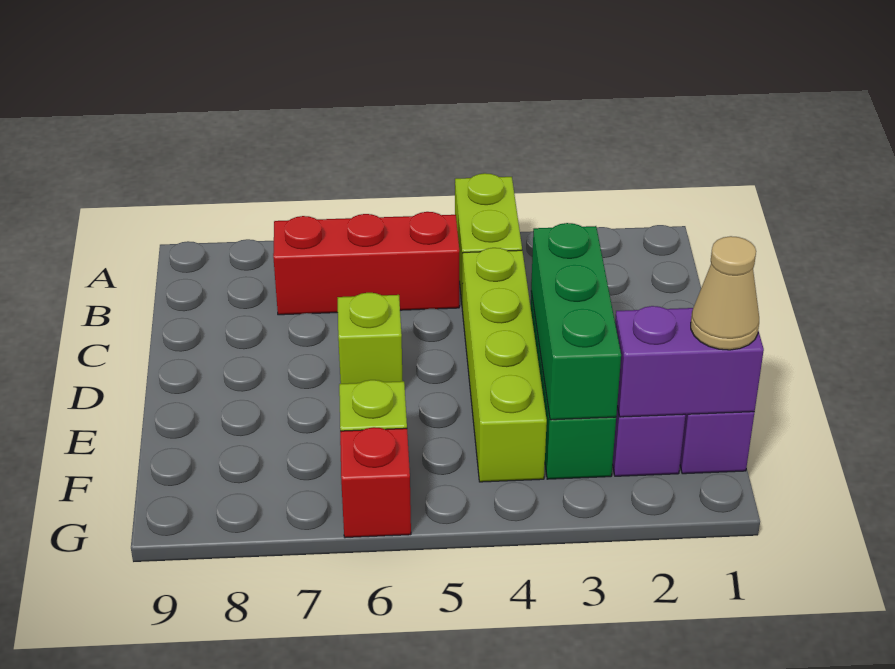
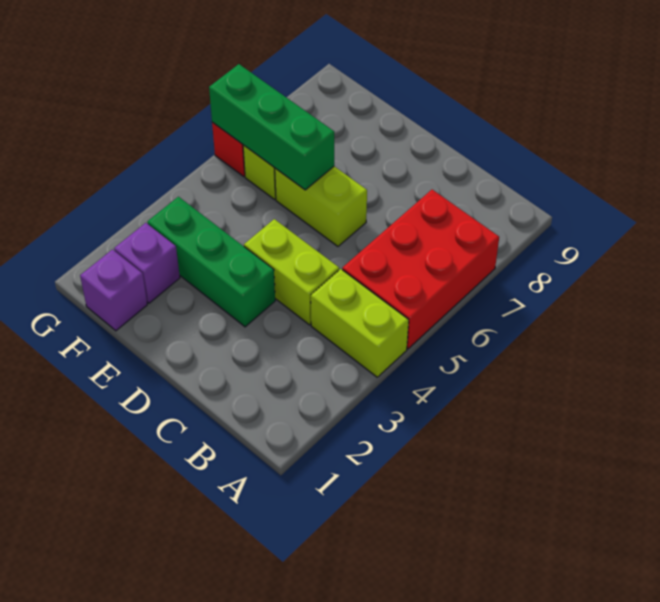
red 1x3 brick [273,212,459,315] -> red 2x3 brick [342,190,499,349]
lime 1x4 brick [462,248,547,482] -> lime 1x2 brick [244,219,339,325]
green 1x3 brick [531,223,621,420] -> green 1x3 brick moved to [209,64,334,190]
lime 1x1 brick [337,293,403,384] -> lime 1x2 brick [275,166,367,246]
purple 1x2 brick [615,306,764,417] -> none
tan 1x1 cone [691,236,759,350] -> none

